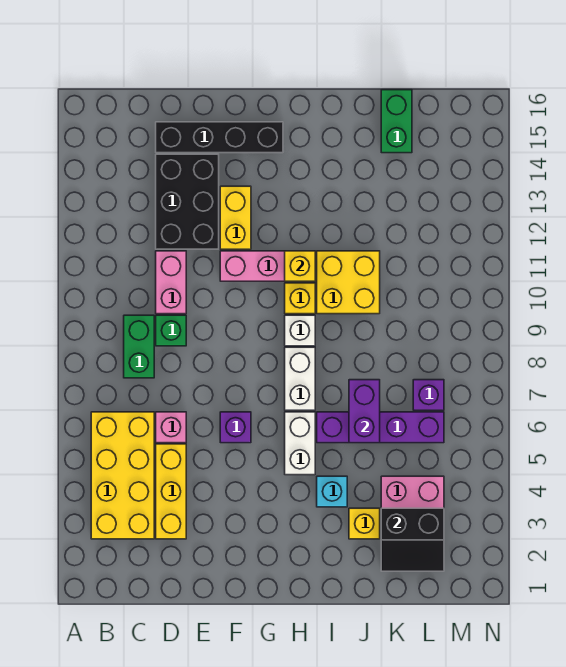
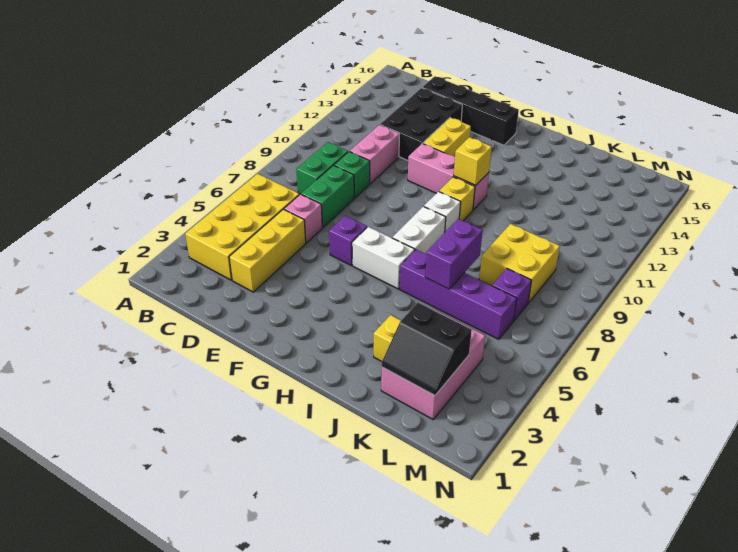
white 1x2 brick [285,412,315,475] -> white 1x2 brick turned to [352,227,415,289]
cyan 1x1 brick [317,476,347,507] -> none
yellow 2x2 brick [317,251,380,314] -> yellow 2x2 brick moved to [479,224,560,303]
green 1x2 brick [381,90,412,153] -> green 1x2 brick moved to [301,165,354,227]

